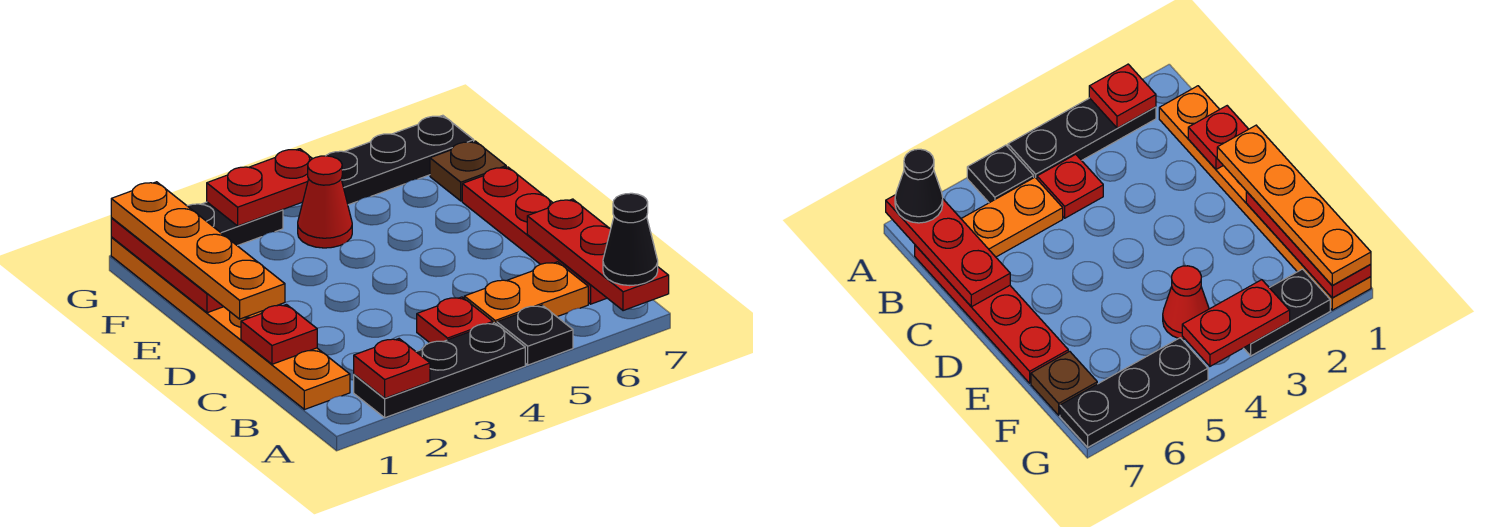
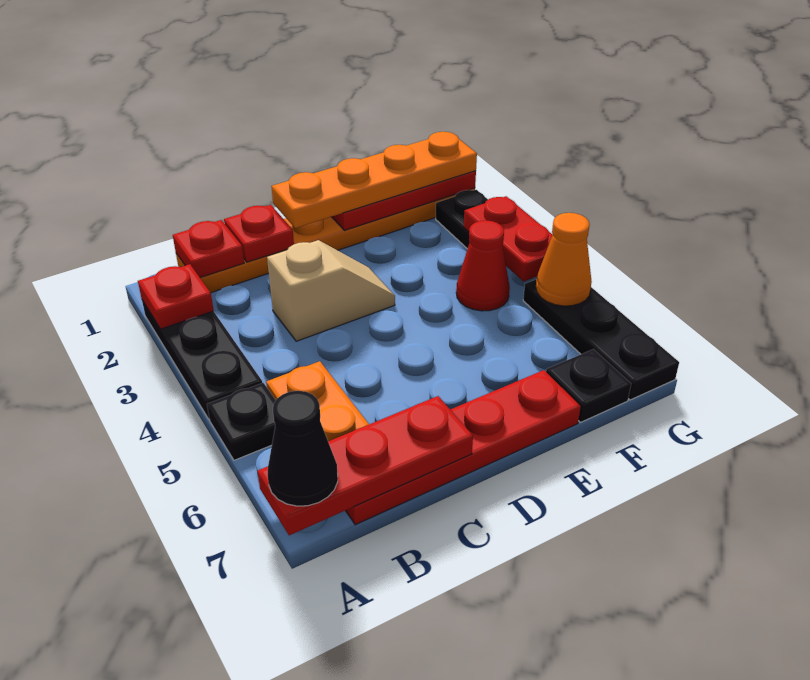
red 1x1 plate [417,297,493,343] -> red 1x1 plate moved to [173,220,244,278]
none -> tan 1x2 slope [267,240,395,341]
brown 1x1 plate [430,141,506,201] -> black 1x1 plate [546,349,631,422]
none -> orange 1x1 cone [536,213,592,306]

